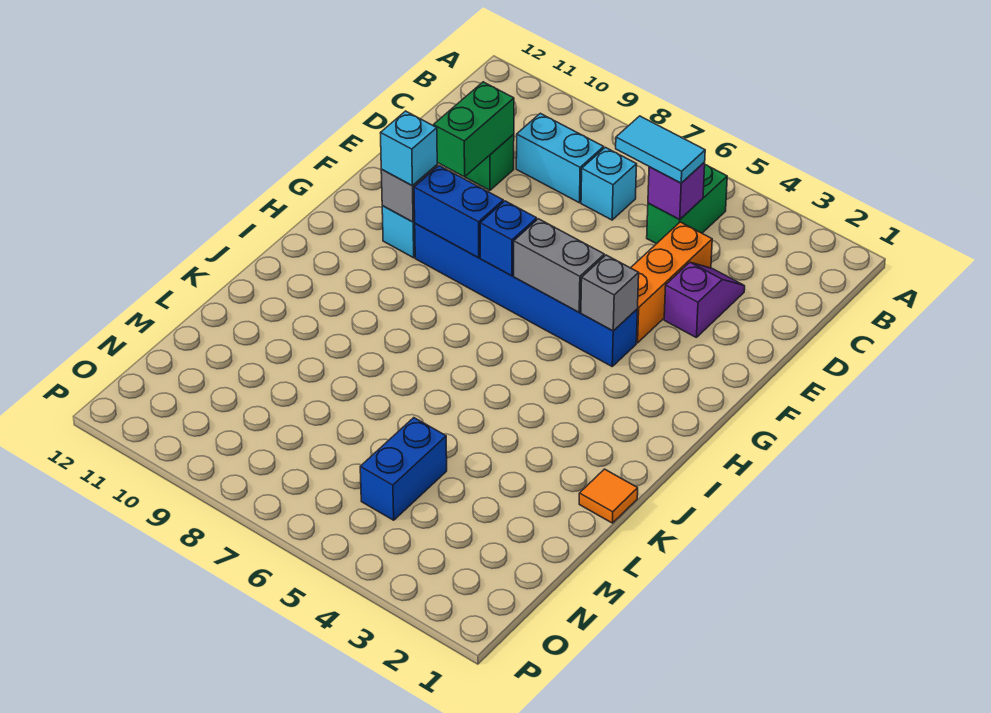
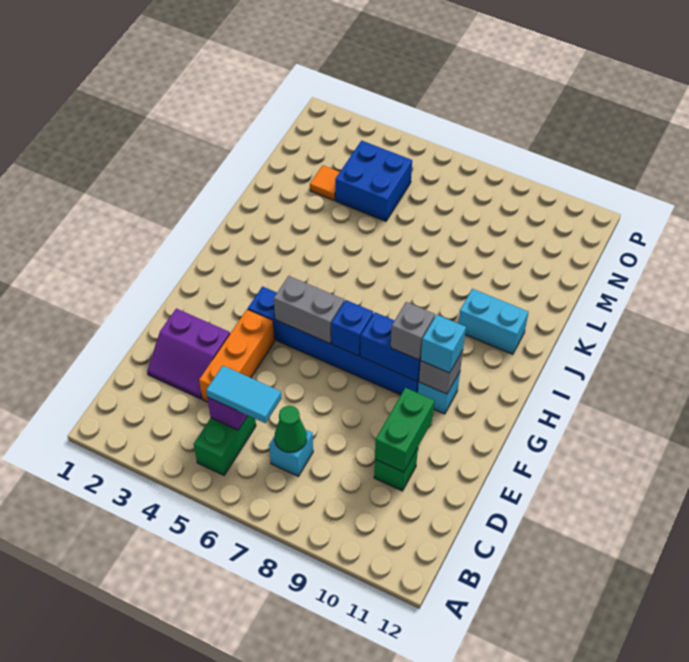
none -> green 1x1 cone [275,406,307,452]
cyan 1x2 brick [516,113,604,203] -> cyan 1x2 brick moved to [458,289,528,354]
purple 1x2 slope [664,262,745,337] -> purple 2x2 slope [147,309,230,399]
grey 1x1 brick [581,255,639,331] -> grey 1x1 brick moved to [391,302,435,360]
orange 1x1 tile [579,469,638,523] -> orange 1x1 tile moved to [310,165,340,200]
blue 1x2 brick [360,418,447,520] -> blue 2x2 brick [335,140,412,221]

